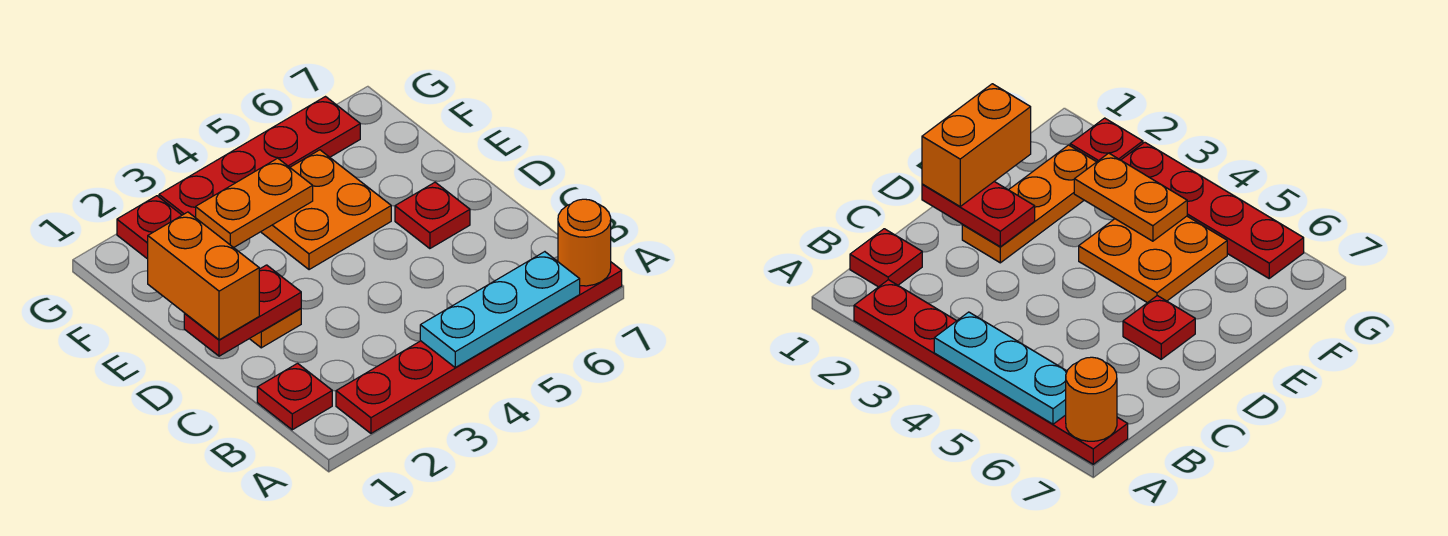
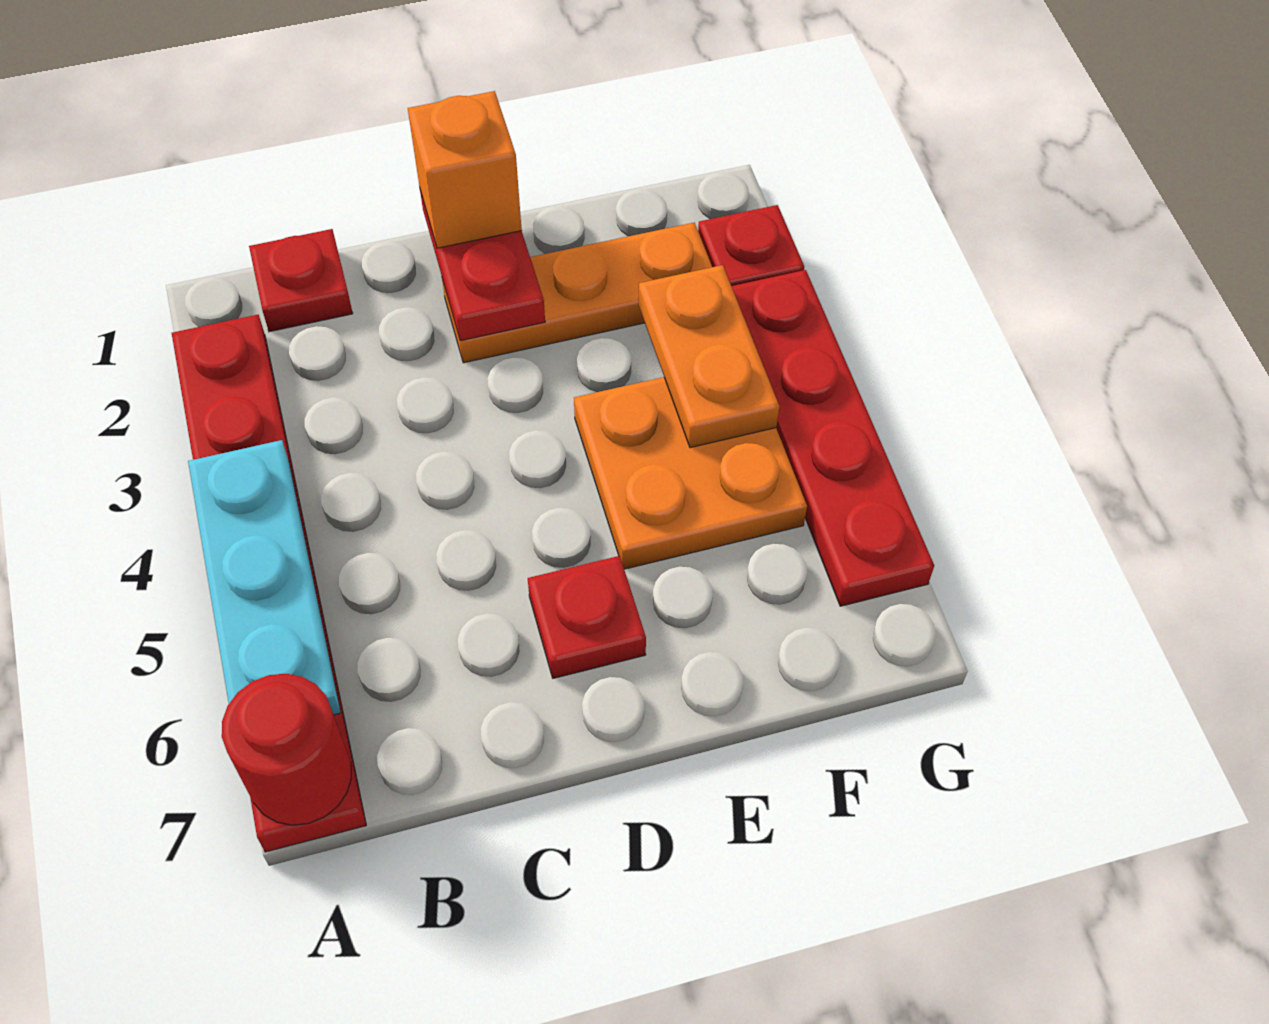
orange 1x1 round brick [558,199,611,286] -> red 1x1 round brick [222,674,352,825]
orange 1x2 brick [148,212,259,340] -> orange 1x1 brick [408,91,522,248]

